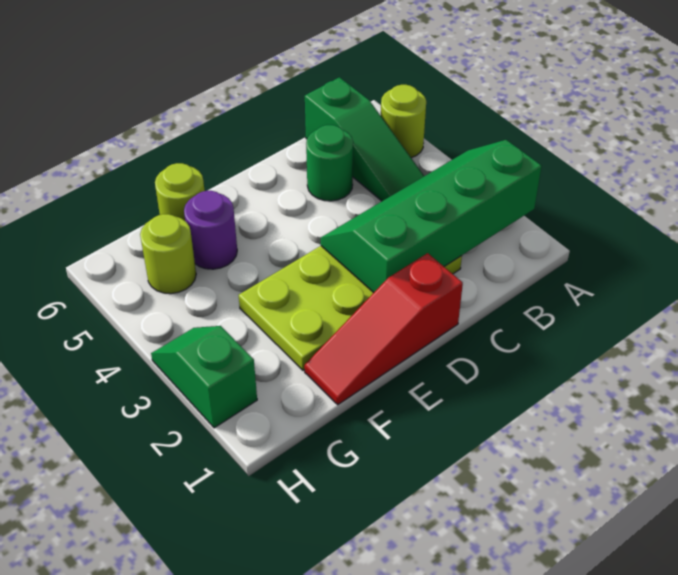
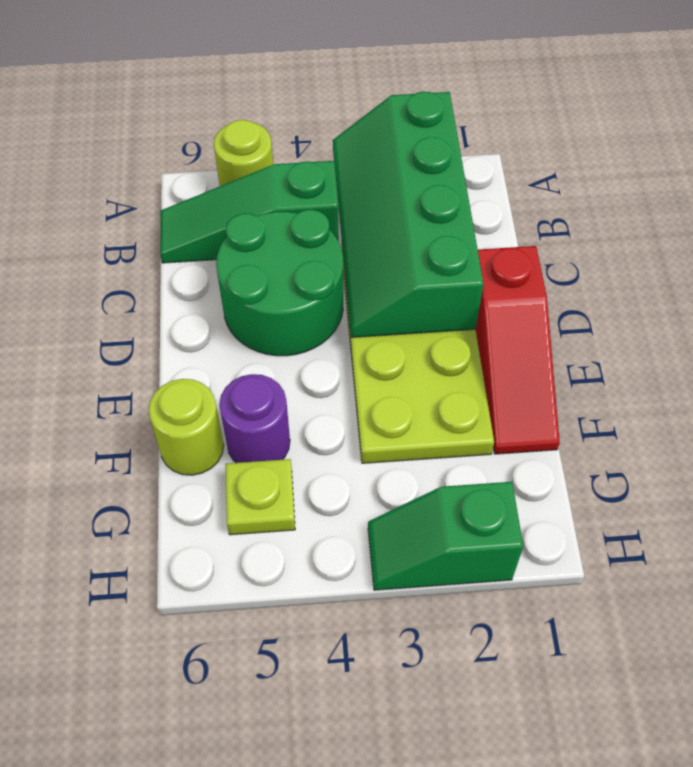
green 1x3 slope [305,77,424,201] -> green 1x3 slope turned to [160,161,339,263]
green 1x1 round brick [306,125,353,201] -> green 2x2 round brick [216,210,343,356]
lime 1x1 round brick [140,214,196,294] -> lime 1x1 plate [225,459,295,535]

